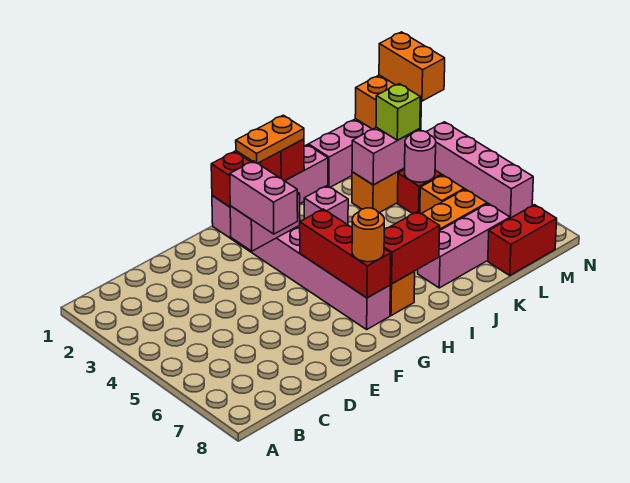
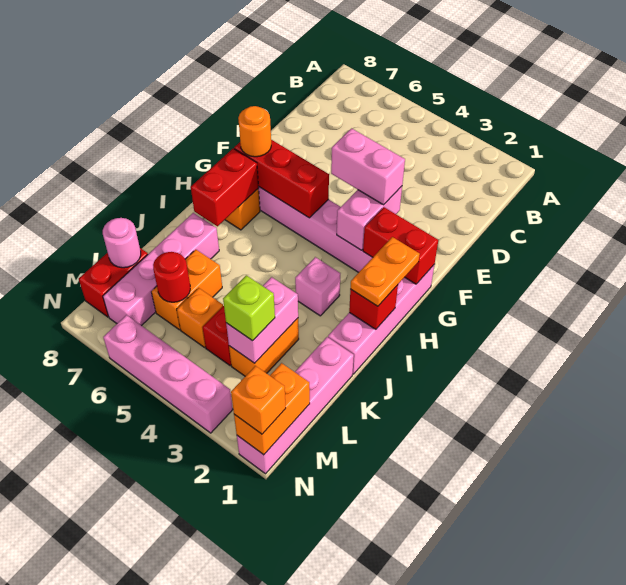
pink 1x3 brick [418,204,510,288] -> pink 1x4 brick [103,213,219,326]
pink 1x1 round brick [405,131,436,182] -> pink 1x1 round brick moved to [103,218,141,268]
none -> red 1x1 round brick [153,252,190,302]
orange 1x2 brick [379,32,445,101] -> orange 1x1 brick [231,366,286,434]

